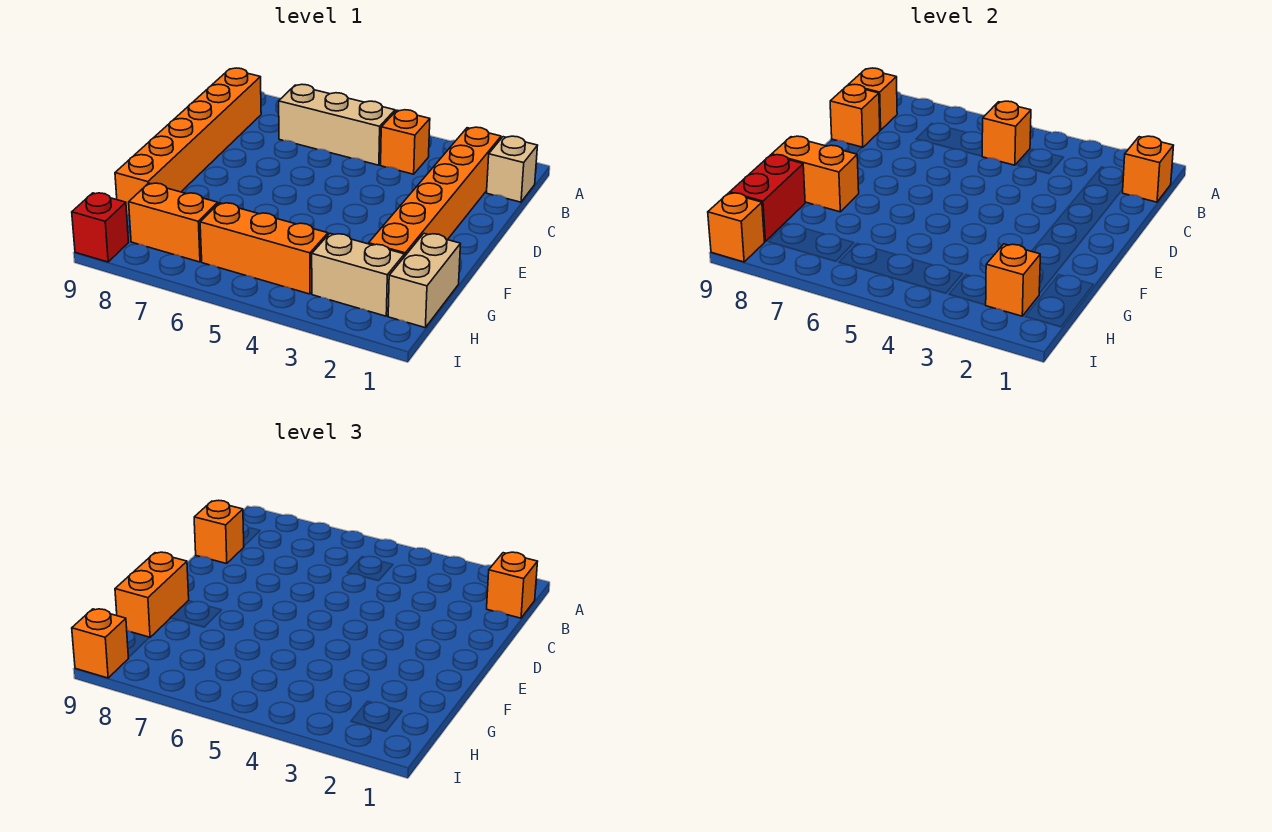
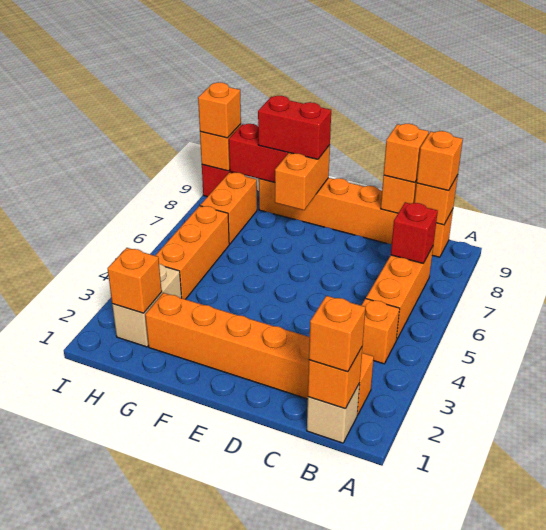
tan 1x3 brick [279,84,395,165] -> orange 1x3 brick [366,247,433,340]
orange 1x1 brick [982,101,1031,165] -> orange 1x1 brick moved to [417,131,463,191]
none -> red 1x1 brick [391,202,438,263]
orange 1x2 brick [115,552,189,638] -> red 1x2 brick [258,96,331,159]
tan 1x2 brick [388,233,460,328] -> none

